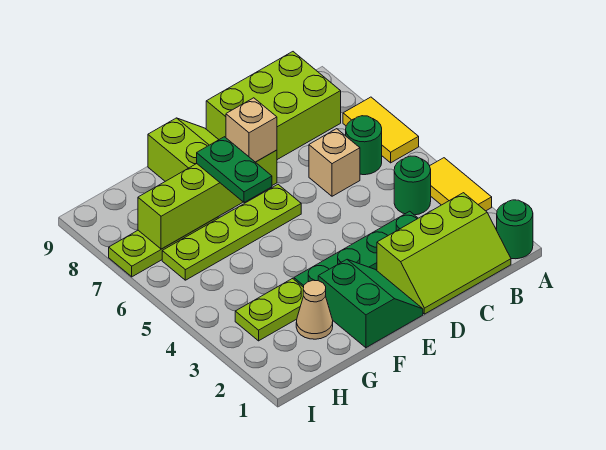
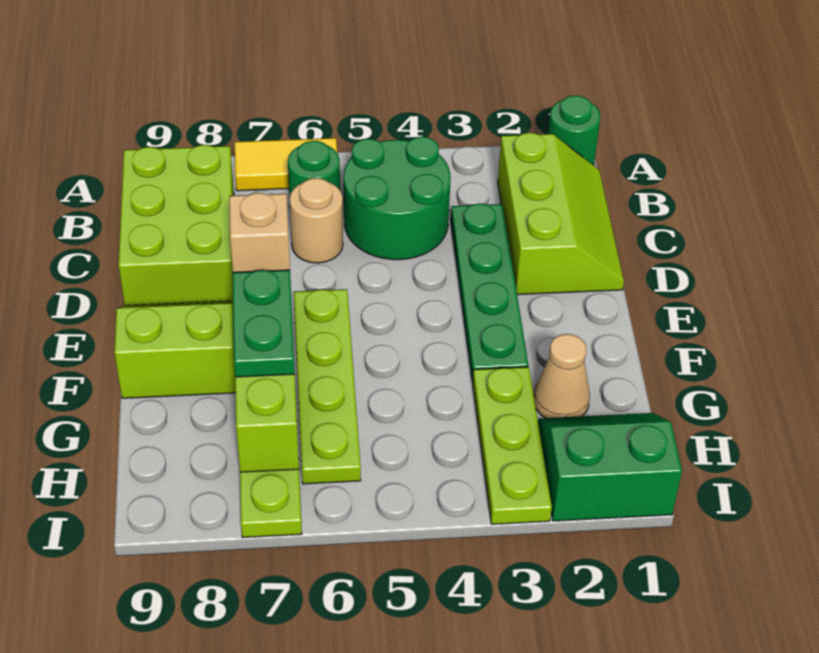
yellow 1x2 tile [430,158,492,211] -> none
green 1x1 round brick [394,156,431,215] -> green 2x2 round brick [344,137,451,260]
tan 1x1 brick [309,129,360,196] -> tan 1x1 round brick [290,178,343,263]
green 2x2 slope [318,260,423,348] -> green 2x2 slope moved to [538,413,682,521]
green 1x2 plate [197,137,272,202] -> green 1x2 plate turned to [233,270,295,377]
lime 1x2 plate [235,279,304,341] -> lime 1x3 plate [473,367,552,524]

